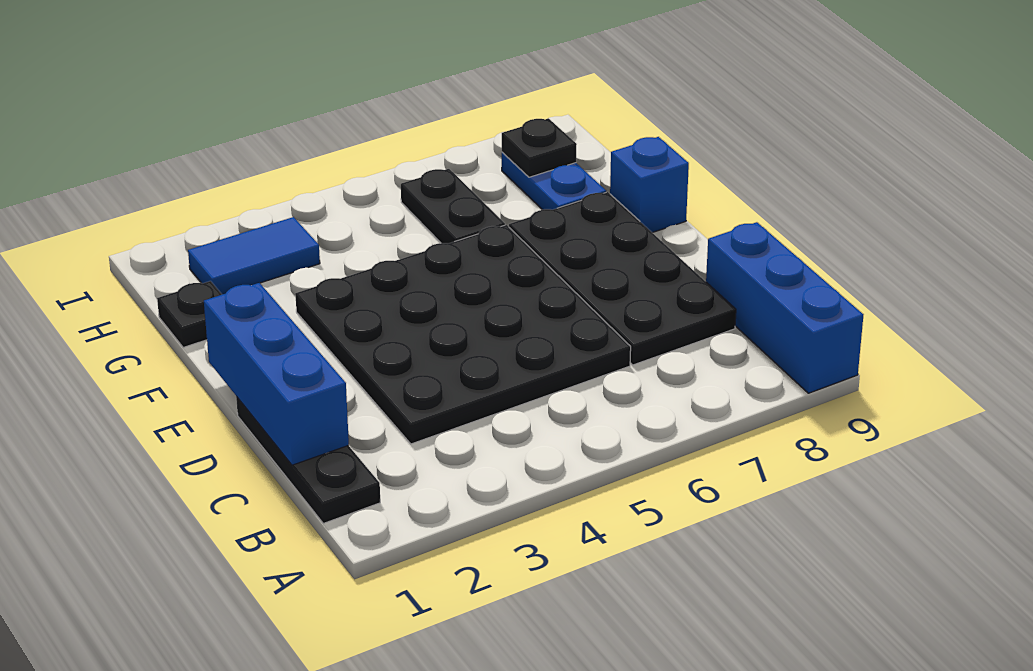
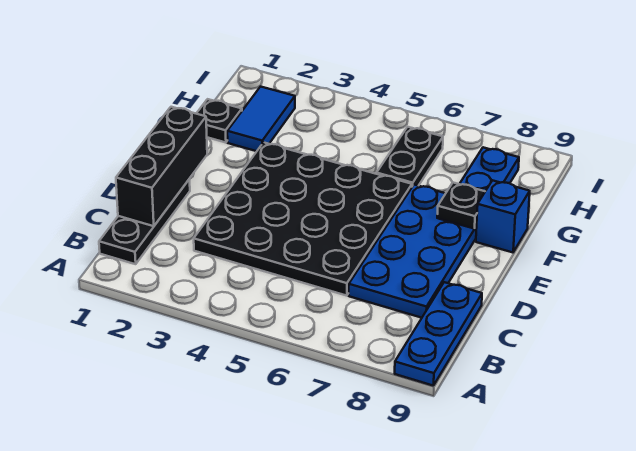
blue 1x3 brick [706,222,863,393] -> blue 1x3 plate [395,282,482,386]
blue 1x3 brick [204,283,349,465] -> black 1x3 brick [116,107,207,226]
black 2x4 plate [509,192,736,365] -> blue 2x4 plate [349,185,477,318]
blue 1x2 tile [188,217,320,294] -> blue 1x2 tile turned to [227,87,295,151]
black 1x1 plate [502,118,577,177] -> black 1x1 plate moved to [437,183,485,229]

